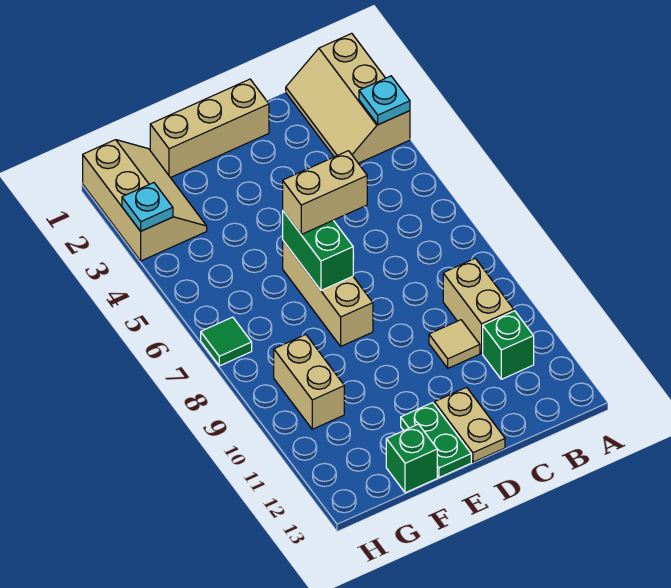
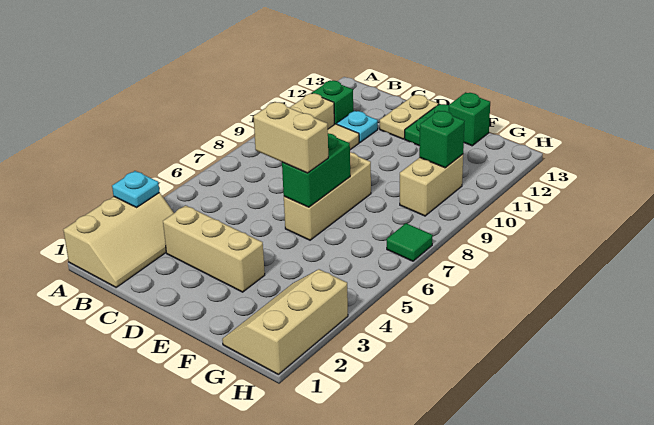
tan 1x3 brick [150,79,269,178] -> tan 1x3 brick moved to [163,205,265,292]
none -> green 1x1 brick [419,111,465,168]
cyan 1x1 plate [122,183,173,231] -> cyan 1x1 plate moved to [337,111,378,143]

